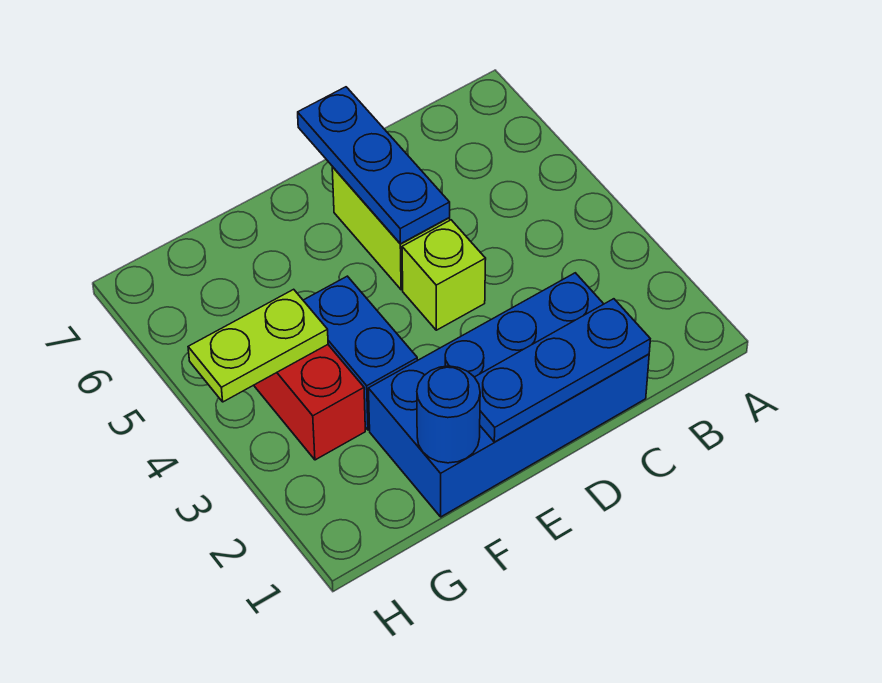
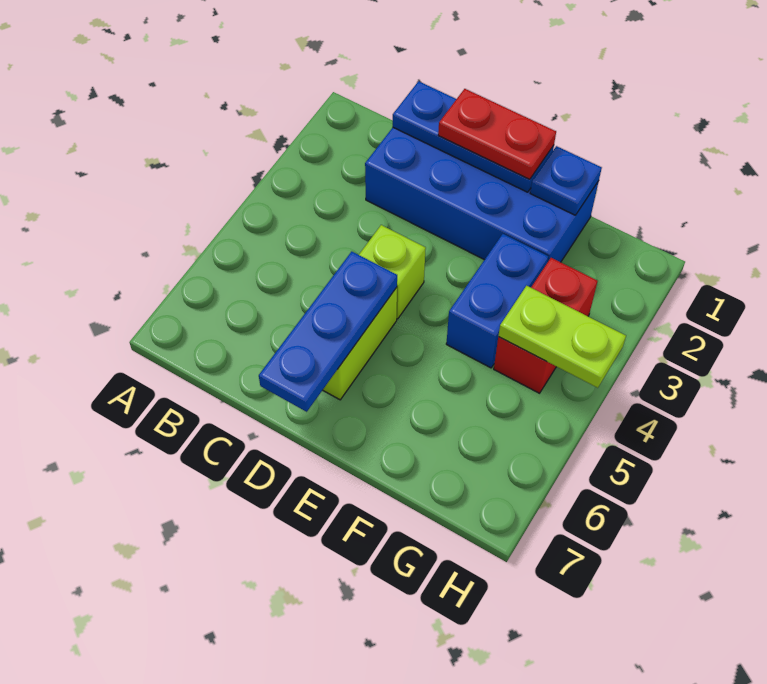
none -> red 1x2 plate [438,89,556,179]
blue 1x1 round brick [417,366,480,463] -> blue 1x1 plate [530,146,602,215]

